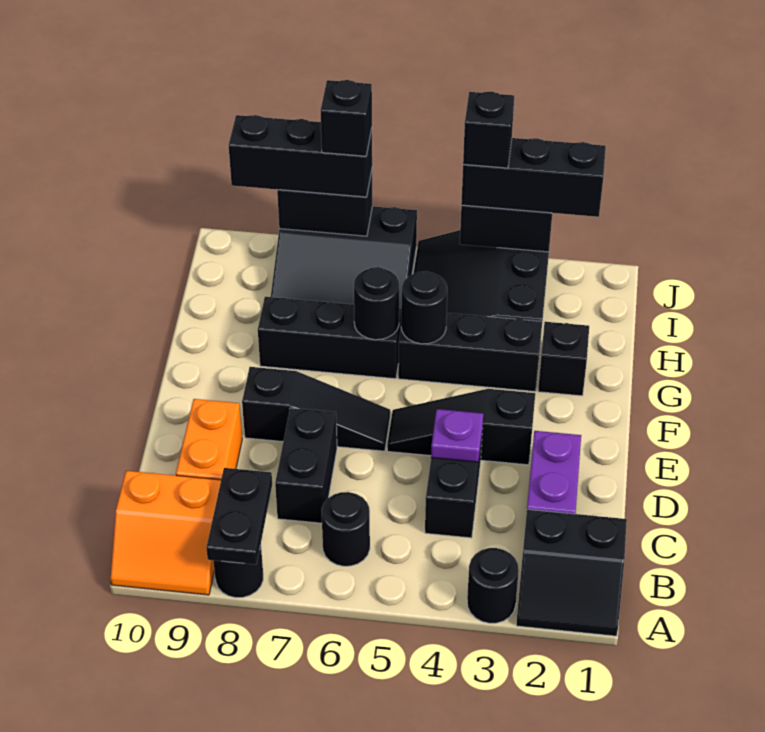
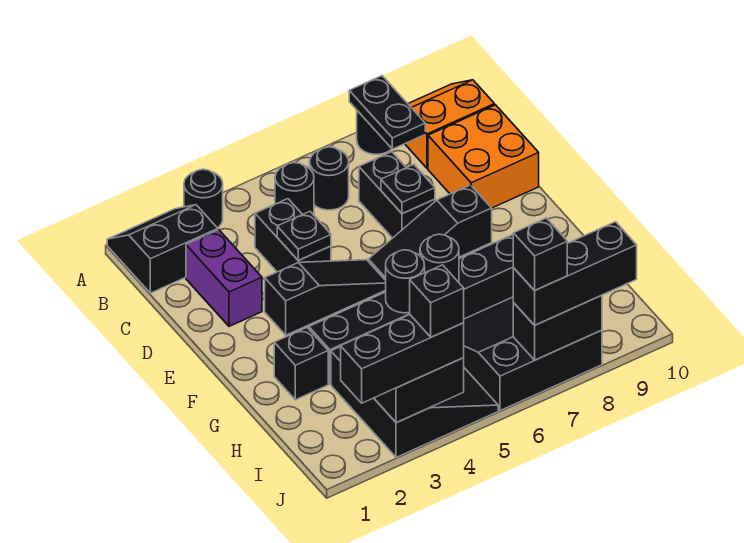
none -> black 1x1 round brick [275,163,314,215]
orange 1x2 brick [176,399,242,480] -> orange 2x2 brick [428,105,539,208]
purple 1x1 plate [431,409,483,462] -> black 1x1 plate [277,211,331,260]
none -> black 1x1 plate [381,165,435,214]

